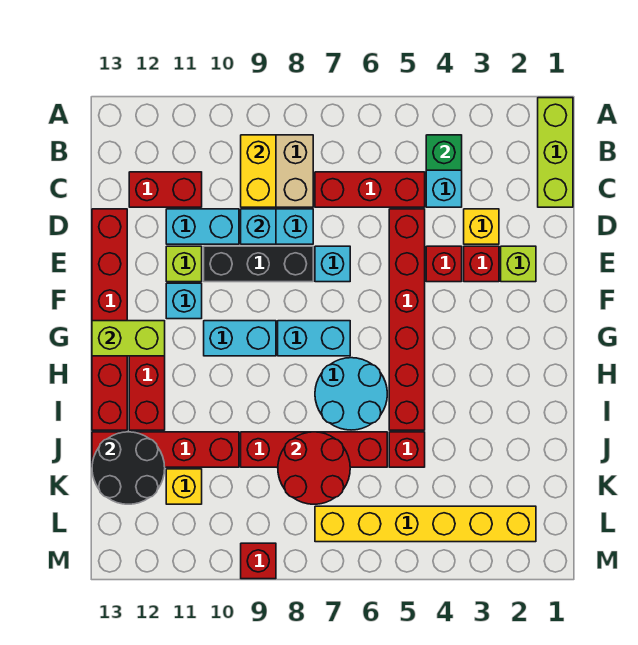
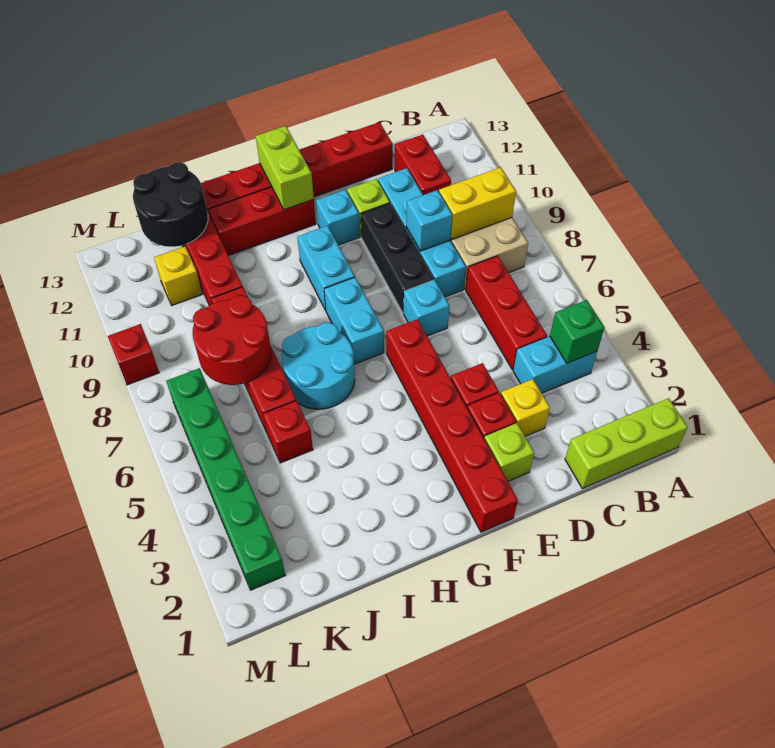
red 1x6 brick [389,209,425,430] -> red 1x6 brick turned to [386,319,518,532]
yellow 1x6 brick [315,506,536,542] -> green 1x6 brick [166,368,285,590]

